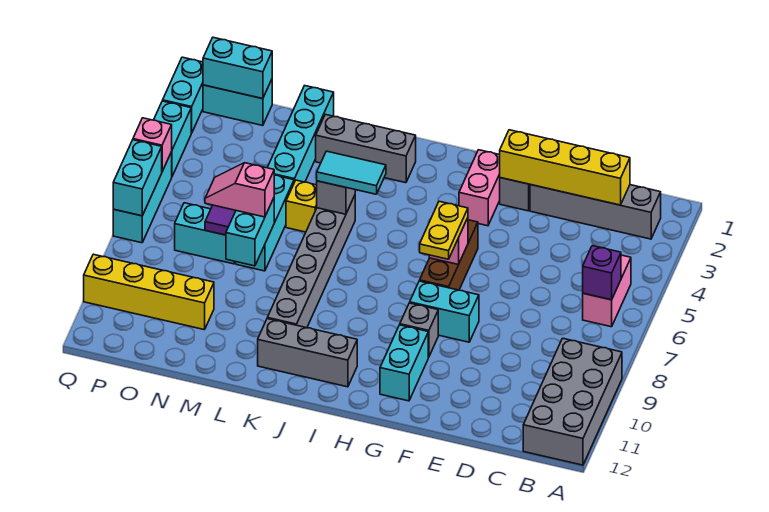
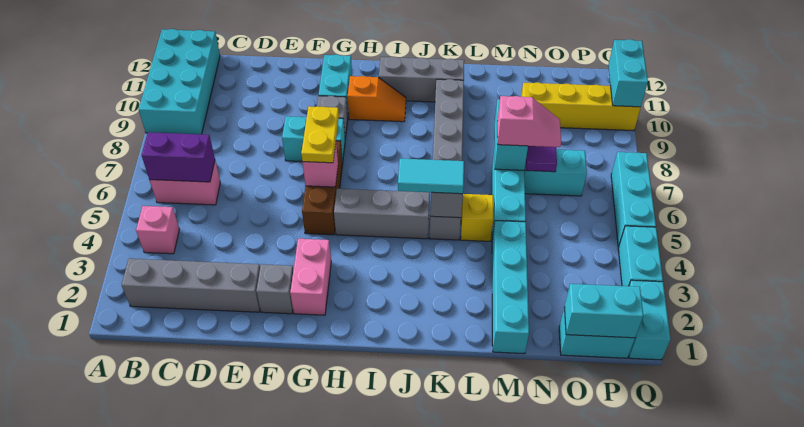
grey 2x4 brick [523,338,622,465] -> cyan 2x4 brick [139,29,220,134]
pink 1x2 brick [583,255,631,327] -> pink 1x2 brick turned to [150,161,220,205]
purple 1x1 brick [583,246,621,300] -> purple 1x2 brick [142,132,215,182]
yellow 1x4 brick [500,130,630,205] -> none
none -> orange 1x2 slope [348,76,406,122]
grey 1x3 brick [316,114,416,183] -> grey 1x3 brick moved to [334,189,430,239]
pink 1x1 brick [133,118,172,171] -> pink 1x1 brick moved to [136,206,179,254]
cyan 1x2 brick [113,140,162,216] -> cyan 1x2 brick moved to [608,39,648,107]

